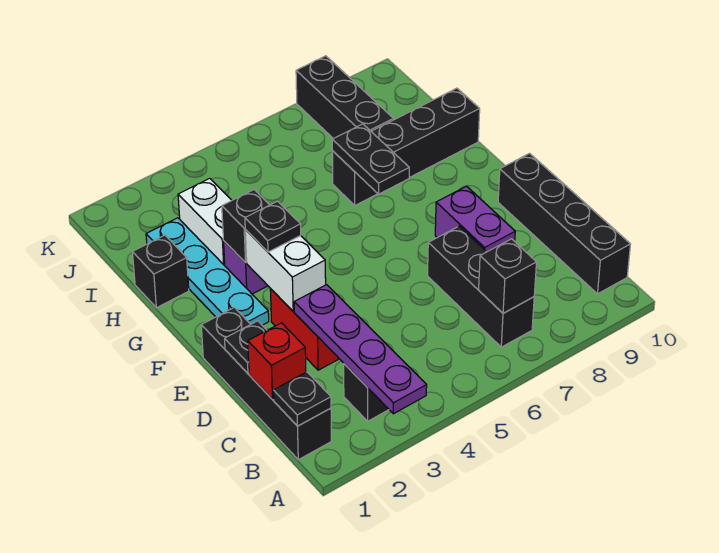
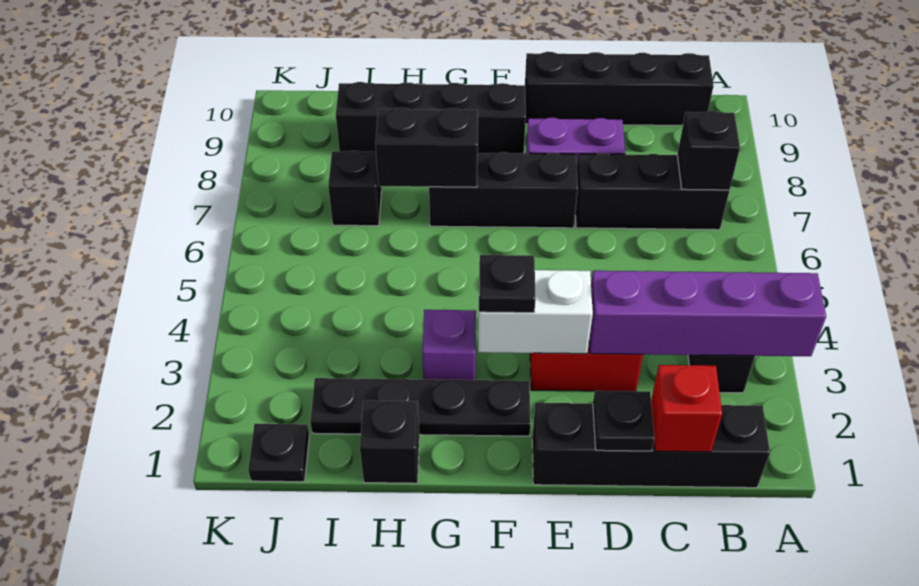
purple 1x4 plate [294,285,427,414] -> purple 1x4 brick [589,271,826,356]
black 1x1 plate [273,372,331,426] -> black 1x1 plate moved to [248,424,309,482]
cyan 1x4 plate [146,218,269,325] -> black 1x4 plate [310,378,531,436]
black 1x1 brick [222,190,269,263] -> black 1x1 brick moved to [328,151,381,226]
black 1x2 plate [332,124,409,194] -> black 1x2 brick [375,108,478,187]
white 1x2 brick [178,178,232,266] -> none
black 1x4 brick [332,88,480,205] -> black 1x4 brick turned to [336,82,526,153]
black 1x3 brick [296,56,394,139] -> black 1x3 brick moved to [429,152,578,228]

